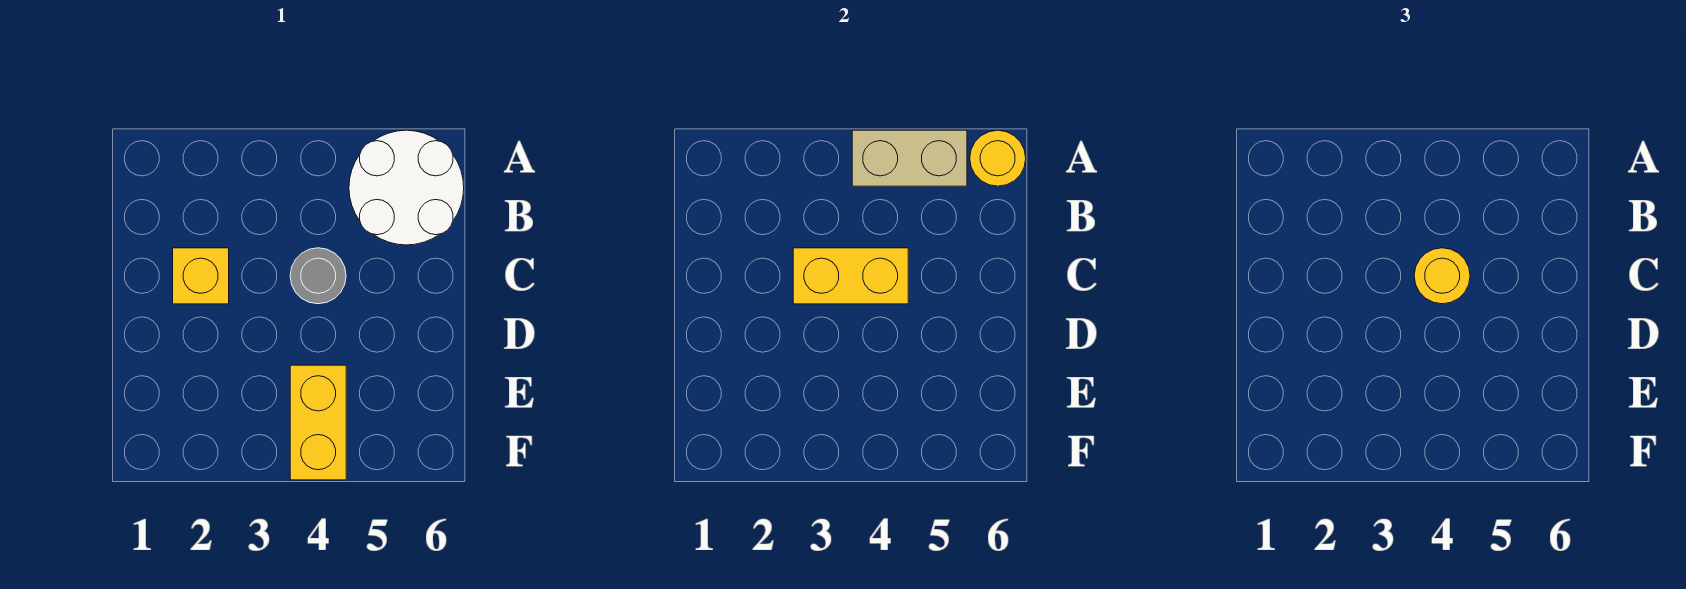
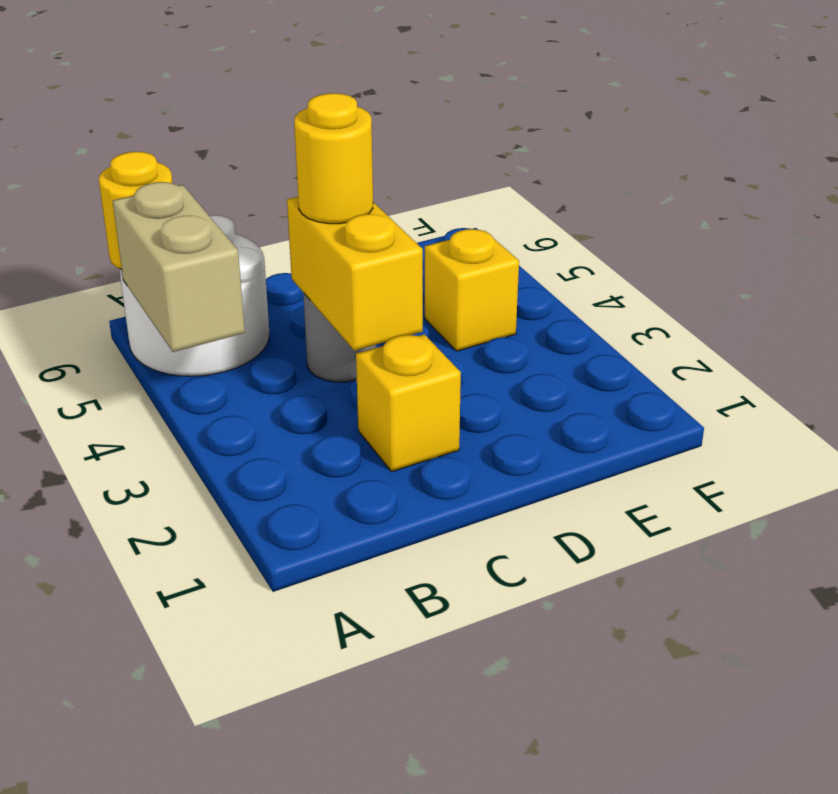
yellow 1x2 brick [290,365,346,480] -> yellow 1x1 brick [425,229,519,351]

